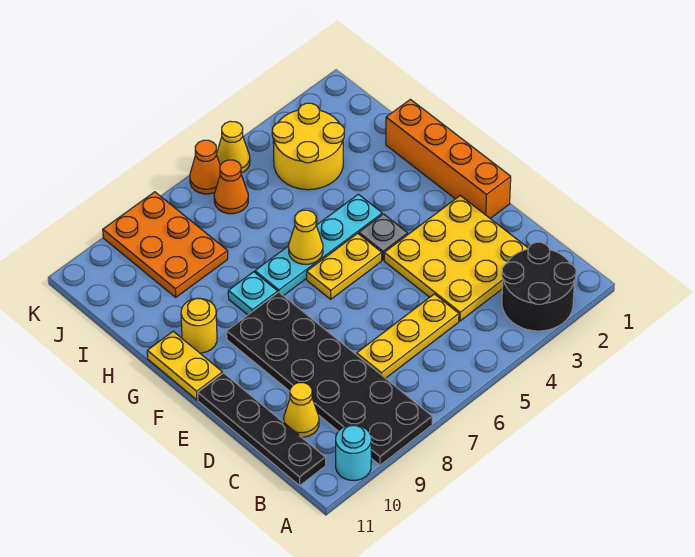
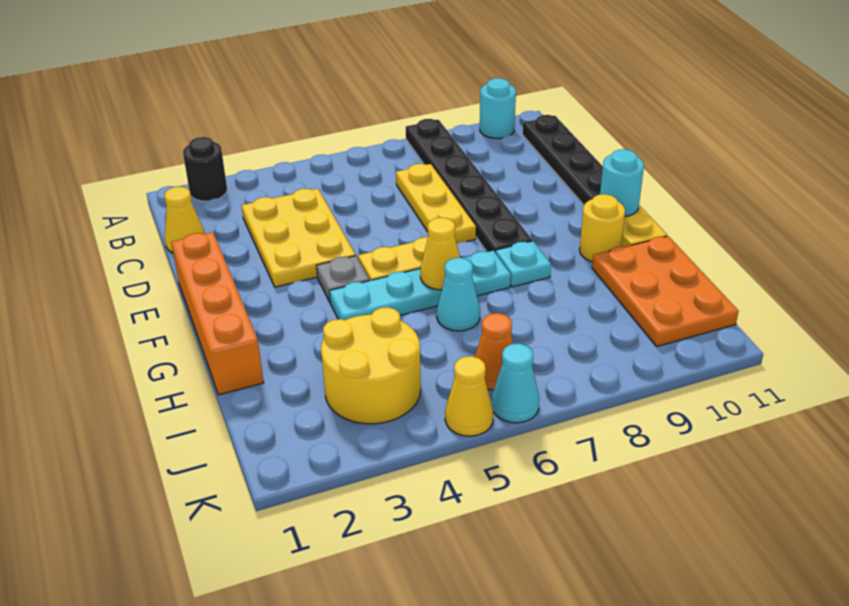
black 2x2 round brick [502,242,576,331] -> black 1x1 round brick [183,137,227,201]
black 2x6 plate [227,292,432,465] -> black 1x6 plate [406,119,532,253]
yellow 3x3 plate [384,196,528,321] -> yellow 2x3 plate [241,189,356,287]
yellow 1x3 plate [357,294,459,378] -> yellow 1x3 plate turned to [396,164,476,244]
yellow 1x1 cone [284,383,319,437] -> yellow 1x1 cone moved to [164,187,205,253]
none -> cyan 1x1 round brick [600,149,644,216]
none -> cyan 1x1 cone [437,258,480,331]
orange 2x3 plate [103,192,228,297] -> orange 2x3 plate moved to [592,236,739,346]
orange 1x1 cone [190,140,220,194] -> cyan 1x1 cone [492,344,539,423]

